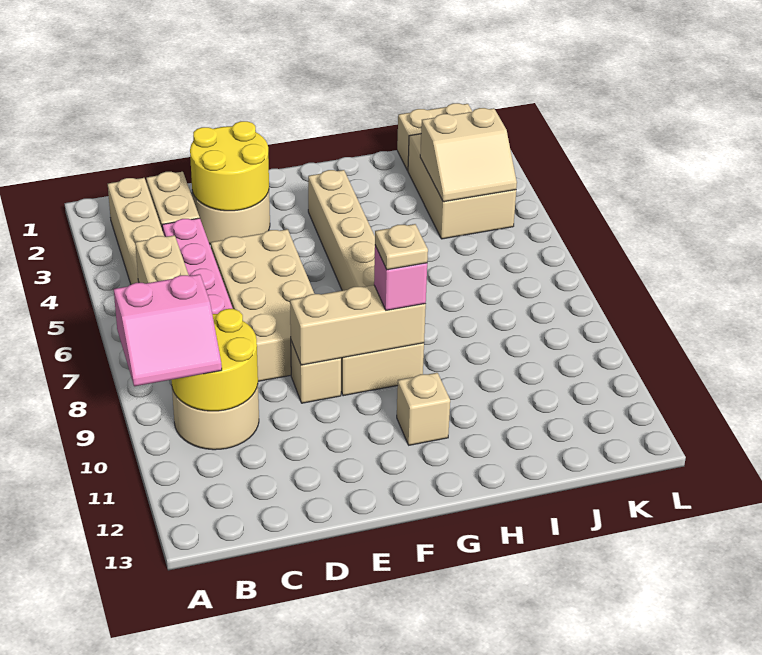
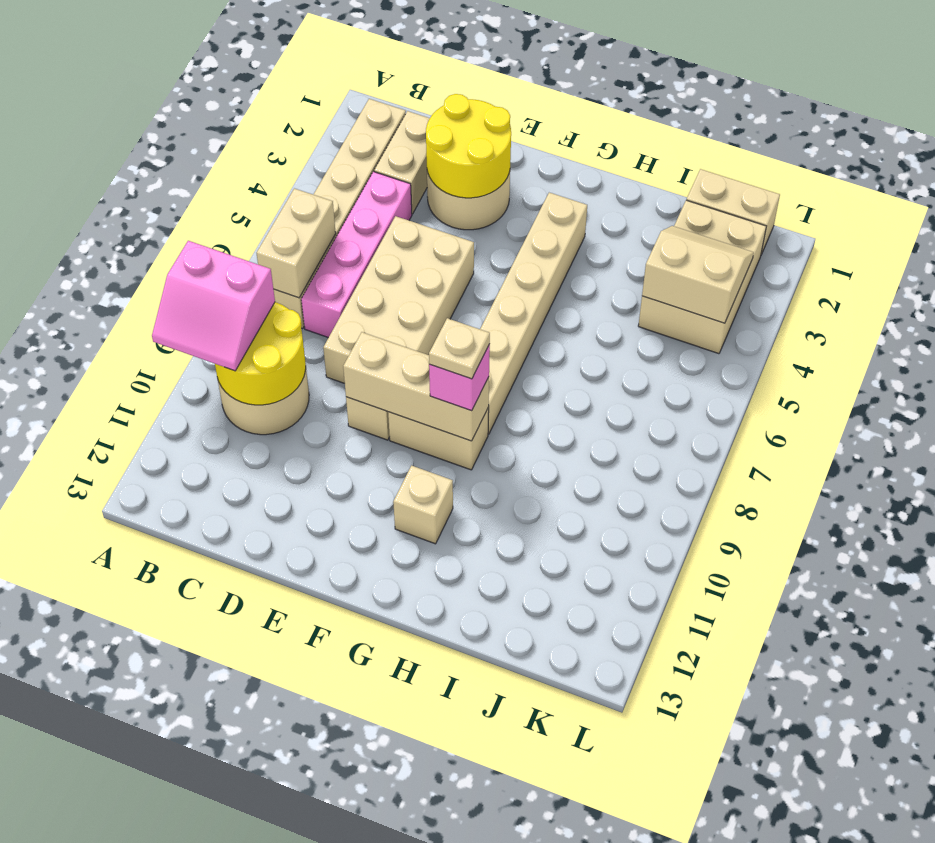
tan 2x2 slope [420,108,517,202] -> tan 2x2 slope turned to [642,226,754,323]

